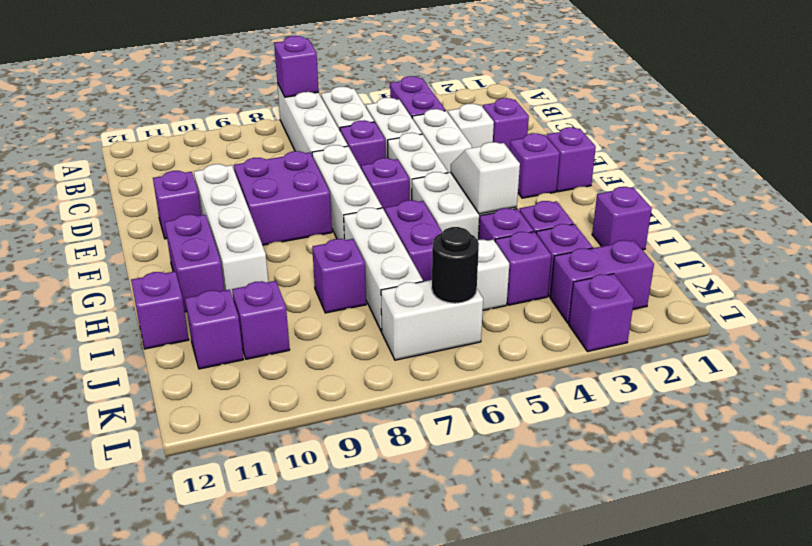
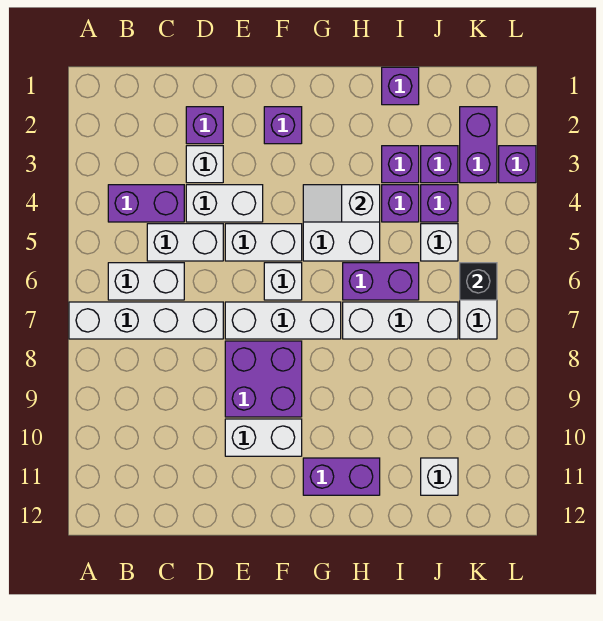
purple 1x1 brick [274,36,319,97] -> none
purple 1x1 brick [340,120,386,168] -> none
white 1x4 brick [194,164,268,298] -> white 1x2 brick [225,419,302,456]
purple 1x1 brick [153,171,201,239] -> none
purple 1x1 brick [546,127,596,192] -> none
purple 1x1 brick [361,158,409,211] -> white 1x1 brick [264,263,302,300]
purple 1x1 brick [312,239,366,313] -> none
purple 1x1 brick [131,272,189,349] -> none
purple 1x1 brick [232,281,290,359] -> none
purple 1x1 brick [185,290,244,369] -> white 1x1 brick [421,458,458,495]
black 1x1 round brick [432,227,479,303] -> black 1x1 brick [460,263,497,300]

